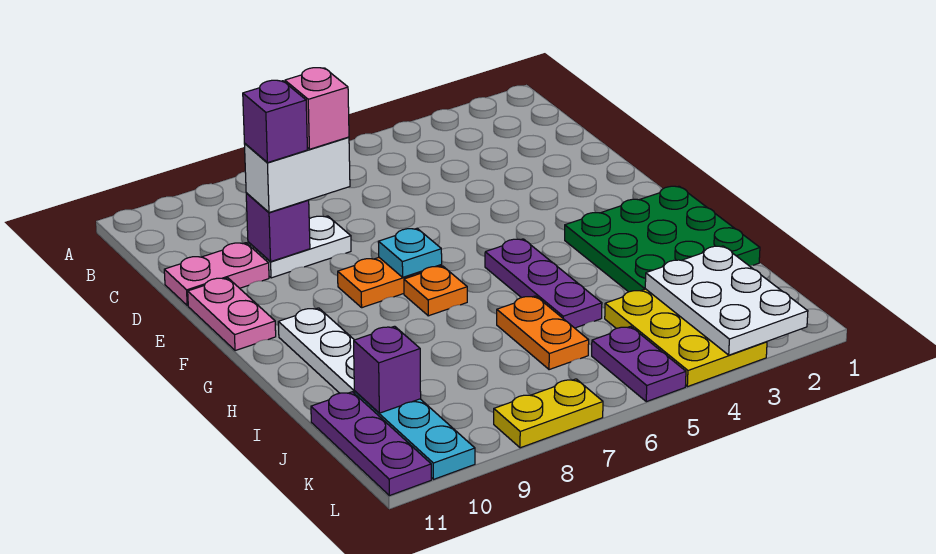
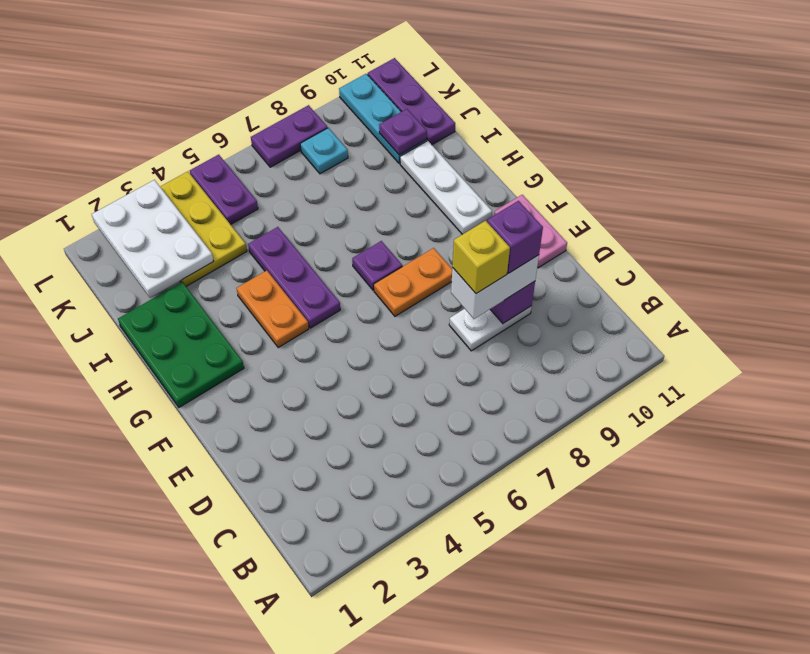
pink 1x1 brick [285,68,349,149] -> yellow 1x1 brick [452,221,510,294]
pink 1x2 plate [164,243,269,306] -> none
cyan 1x1 plate [378,228,442,277] -> cyan 1x1 plate moved to [300,128,348,174]
green 3x3 plate [565,186,760,292] -> green 2x3 plate [118,282,244,407]
orange 1x1 plate [404,266,467,316] -> purple 1x1 plate [352,241,402,290]
orange 1x2 plate [497,296,589,370] -> orange 1x2 plate moved to [237,270,309,347]
purple 1x1 brick [354,326,421,413] -> purple 1x1 plate [379,109,427,155]
yellow 1x2 plate [494,379,603,448] -> purple 1x2 plate [251,105,328,167]

